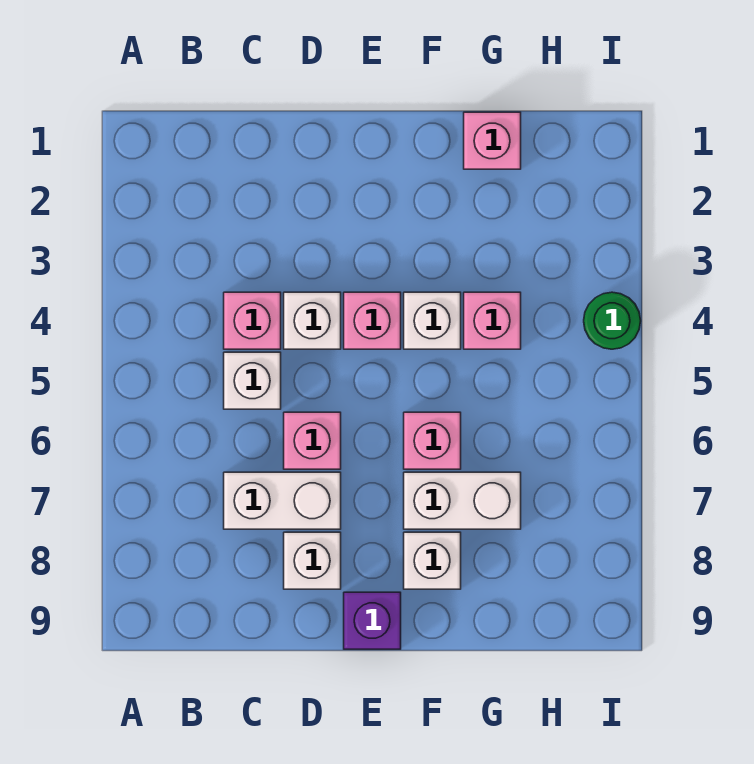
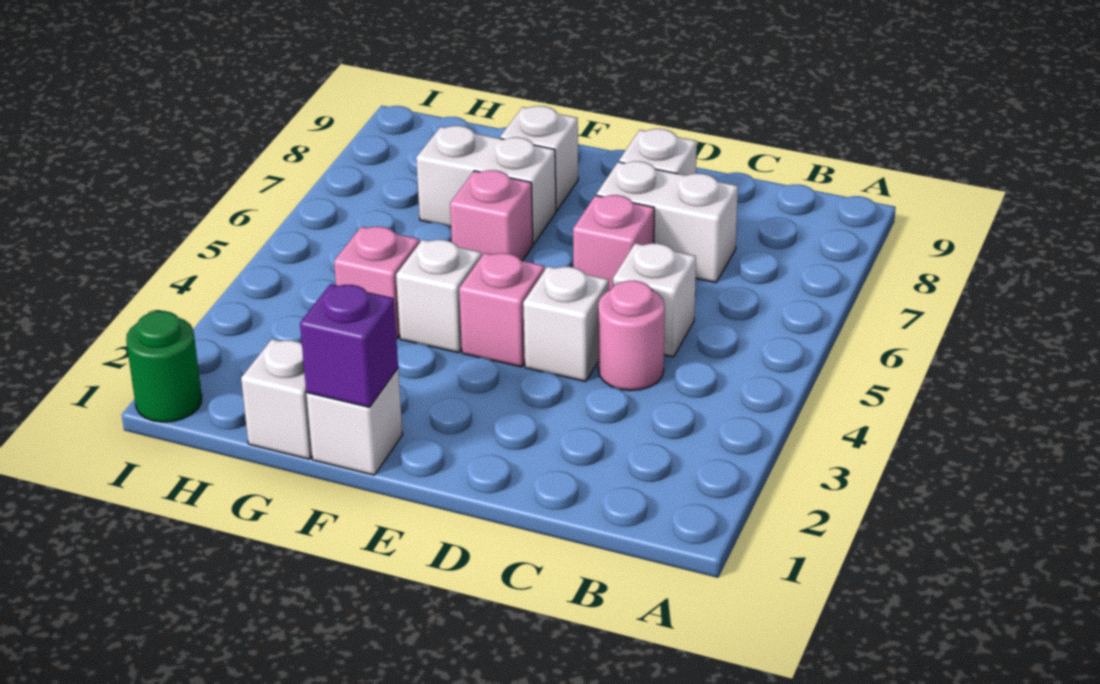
pink 1x1 brick [224,292,281,349] -> pink 1x1 round brick [598,281,665,391]
purple 1x1 brick [344,592,401,649] -> purple 1x1 brick moved to [300,284,398,407]
none -> white 1x1 brick [306,369,403,475]
pink 1x1 brick [464,112,521,169] -> white 1x1 brick [241,339,312,459]
green 1x1 round brick [584,292,641,349] -> green 1x1 round brick moved to [126,311,202,422]

